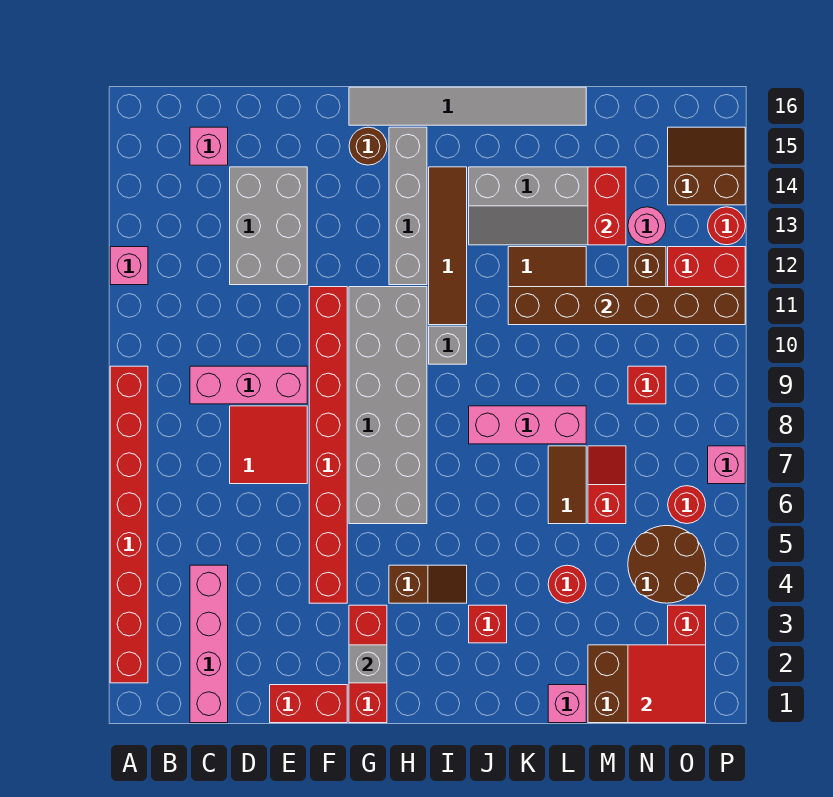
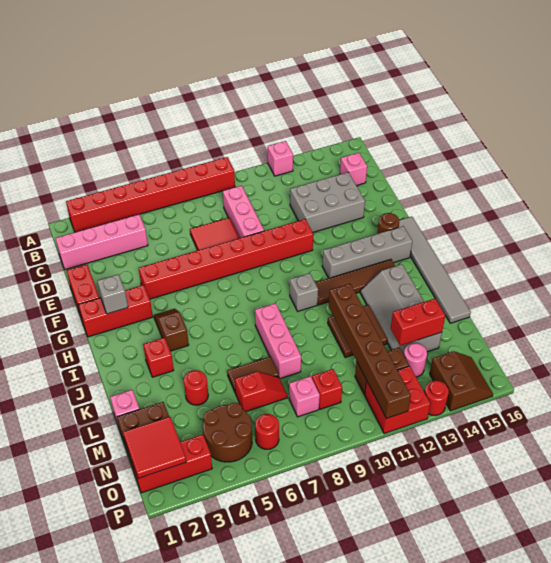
grey 2x6 brick [349,287,427,524] -> none
brown 1x2 slope [389,565,467,603] -> brown 1x2 slope turned to [154,309,189,351]
pink 1x1 brick [708,446,745,484] -> pink 1x1 brick moved to [289,376,320,417]

